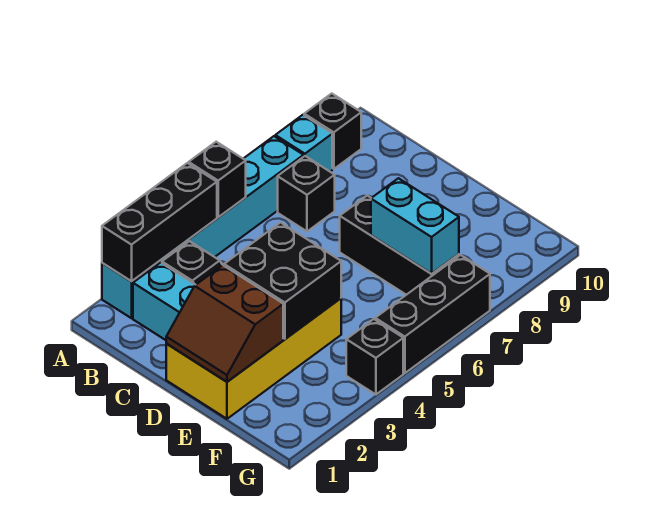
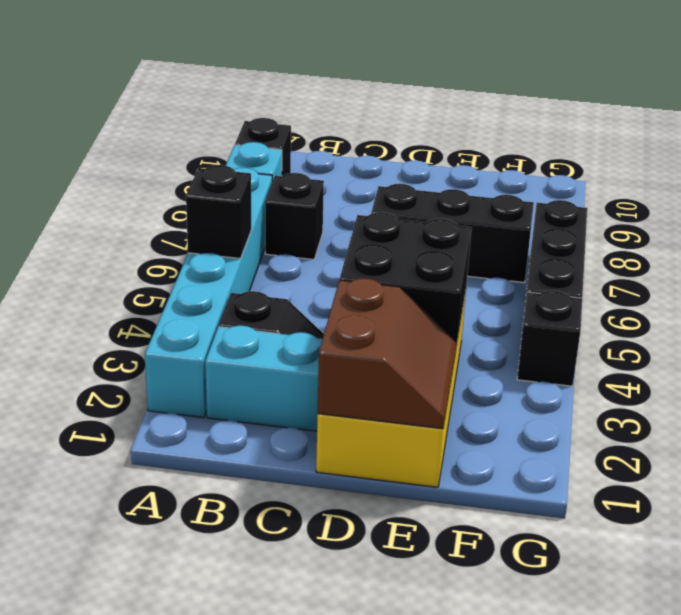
black 1x3 brick [102,163,217,281] -> none
brown 2x2 slope [166,265,283,382] -> brown 2x2 slope turned to [318,278,456,429]
cyan 1x2 brick [371,178,459,274] -> none

